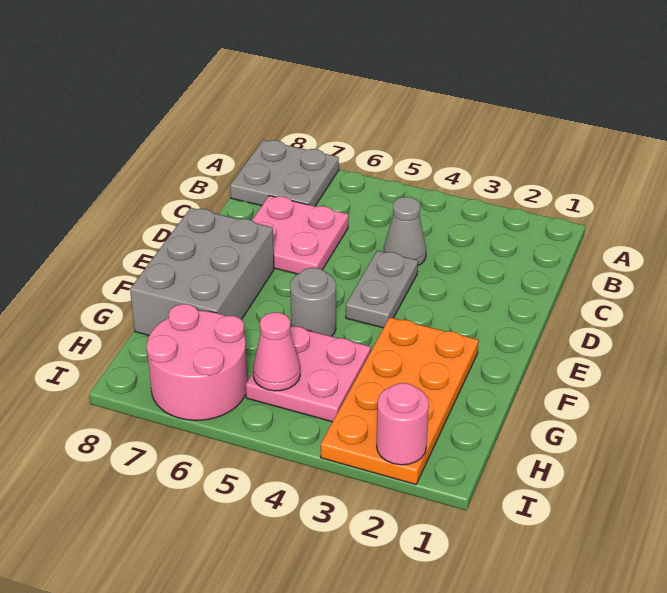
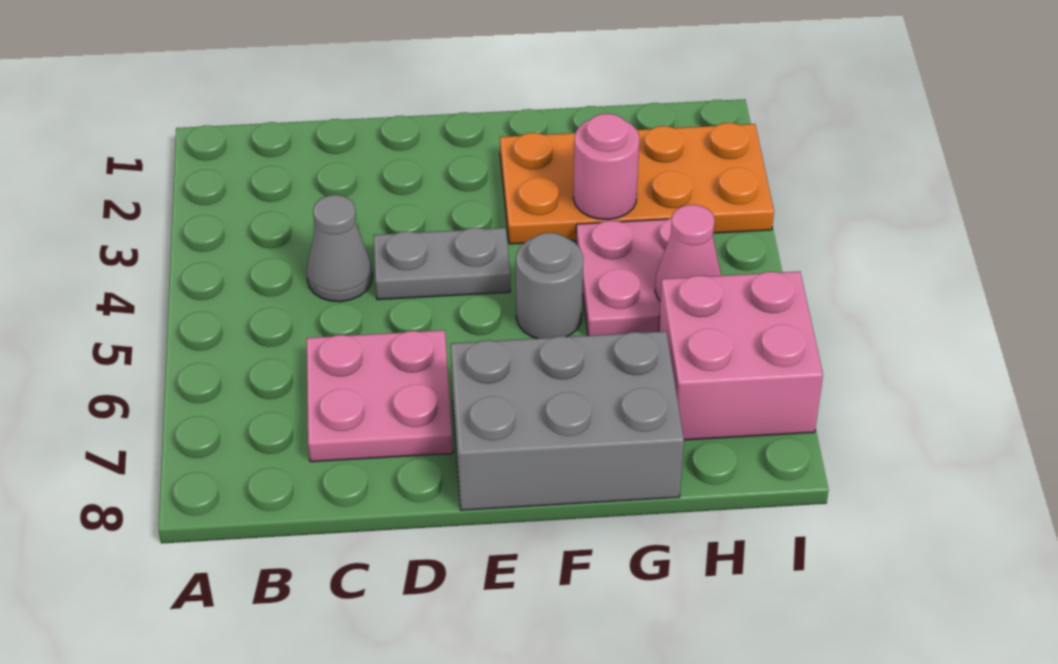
grey 2x2 plate [230,140,339,206] -> none
pink 2x2 round brick [146,304,247,420] -> pink 2x2 brick [658,271,823,440]
pink 1x1 round brick [377,383,429,465] -> pink 1x1 round brick moved to [573,114,640,220]

